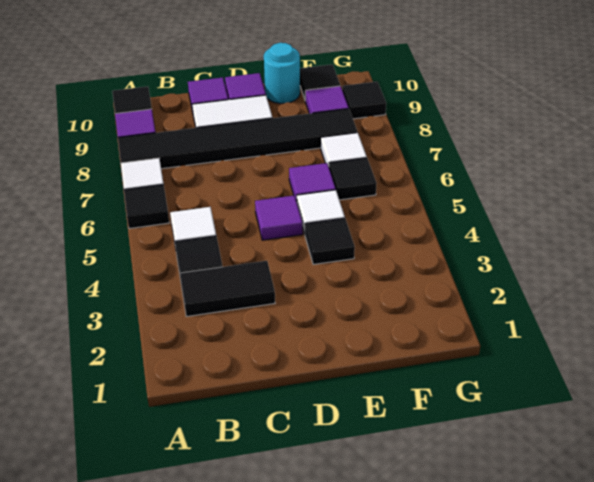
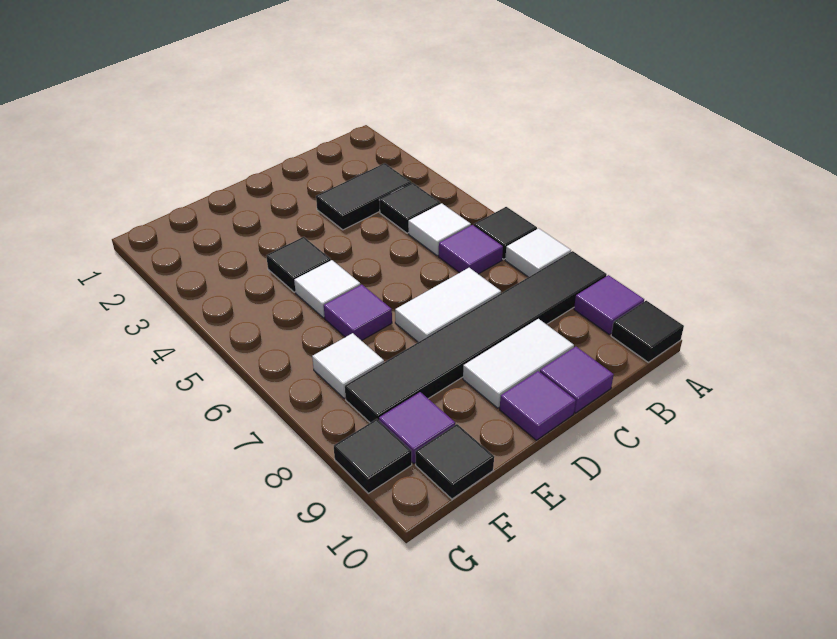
none -> white 1x2 tile [395,268,501,342]
purple 1x1 tile [255,195,303,240] -> purple 1x1 tile moved to [439,225,503,274]
cyan 1x1 round brick [264,43,300,104] -> none
black 1x1 tile [329,158,377,200] -> none

